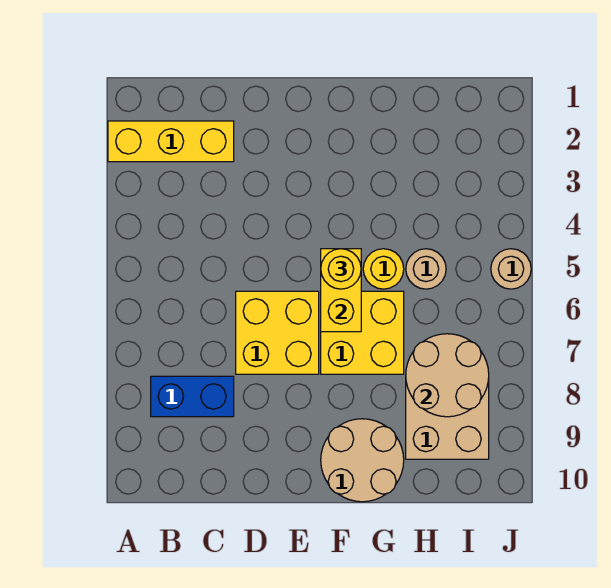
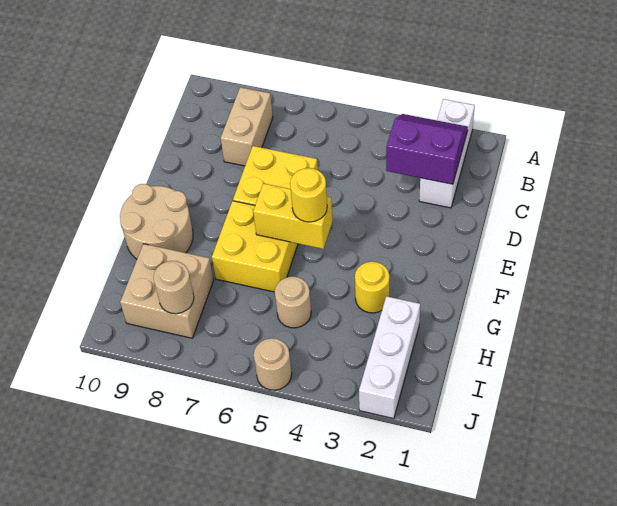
yellow 1x3 brick [108,121,234,162] -> white 1x3 brick [419,99,475,208]
none -> purple 2x2 slope [386,114,468,184]
blue 1x2 brick [151,376,234,417] -> tan 1x2 brick [221,87,273,166]
yellow 1x1 round brick [363,249,404,289] -> yellow 1x1 round brick moved to [355,262,389,313]
none -> white 1x3 brick [359,296,420,419]
tan 2x2 round brick [406,334,489,417] -> tan 1x1 round brick [154,261,194,314]

